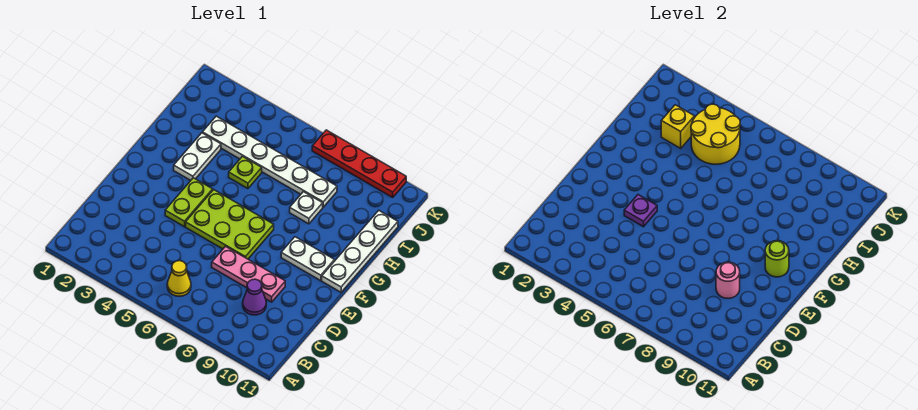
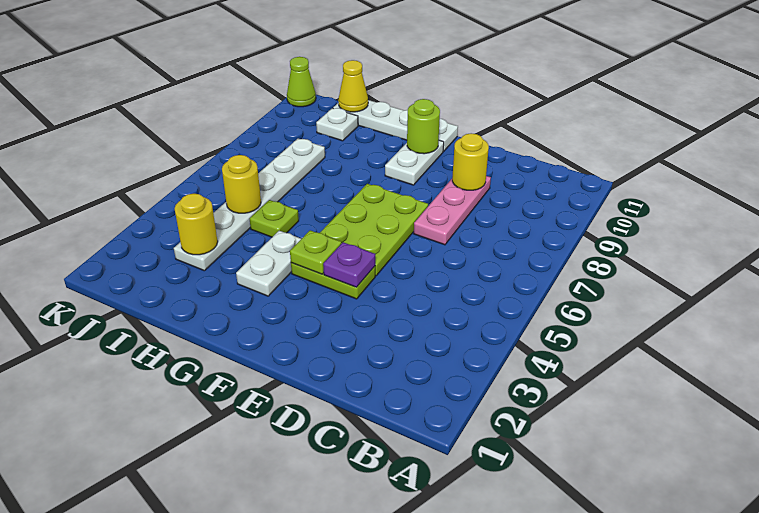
yellow 1x1 cone [167,261,191,296] -> yellow 1x1 cone moved to [338,60,368,112]
purple 1x1 cone [243,279,266,315] -> none
pink 1x1 round brick [716,262,740,298] -> yellow 1x1 round brick [452,133,489,190]
none -> lime 1x1 plate [290,230,341,274]
white 1x2 plate [174,133,221,180] -> white 1x2 plate turned to [236,231,301,296]
white 1x1 plate [290,192,323,224] -> white 1x1 plate moved to [316,108,358,141]
yellow 1x1 brick [661,105,694,148] -> yellow 1x1 round brick [174,194,218,255]
yellow 2x2 round brick [691,104,740,164] -> yellow 1x1 round brick [222,155,261,213]
red 1x4 plate [312,130,406,197] -> none
none -> lime 1x1 cone [287,57,316,107]

